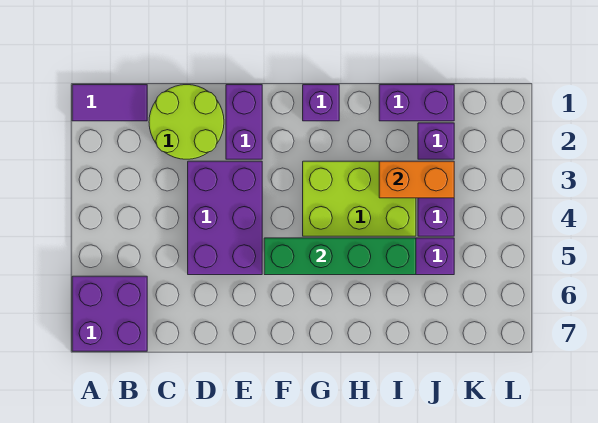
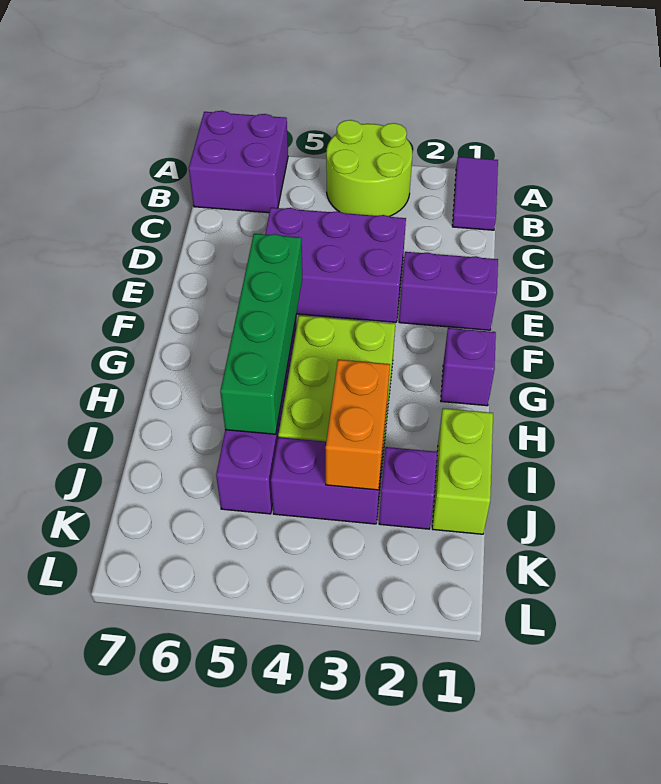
lime 2x2 round brick [149,85,224,159] -> lime 2x2 round brick moved to [326,120,412,216]
purple 1x2 brick [379,85,454,121] -> lime 1x2 brick [432,408,493,534]

